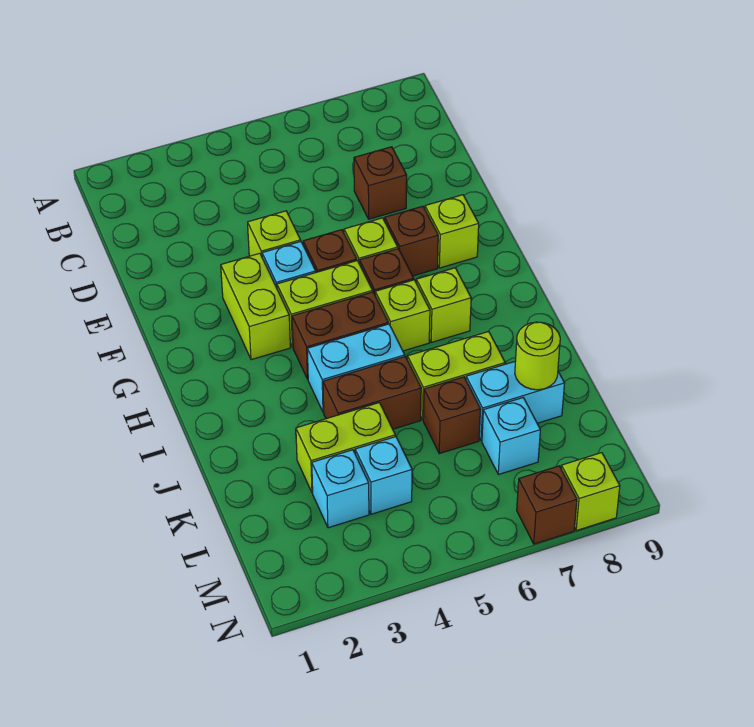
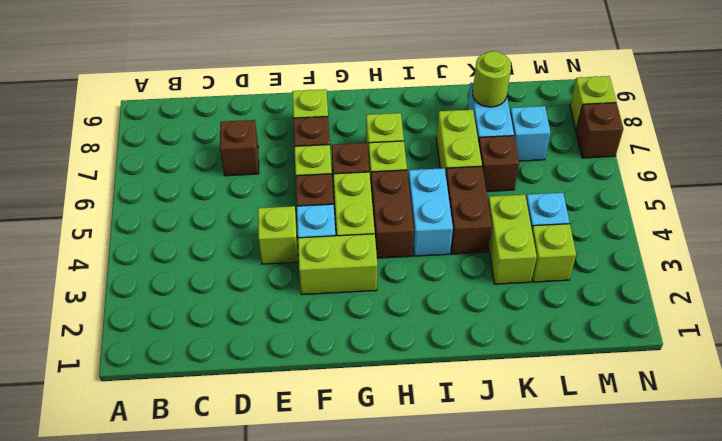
cyan 1x1 brick [312,450,369,528] -> lime 1x1 brick [532,224,576,282]

